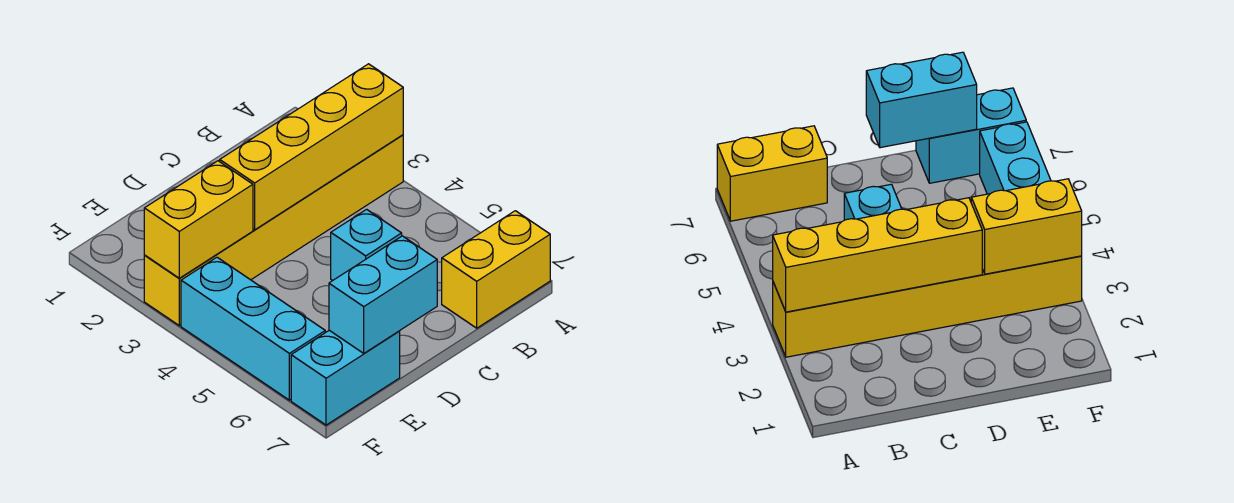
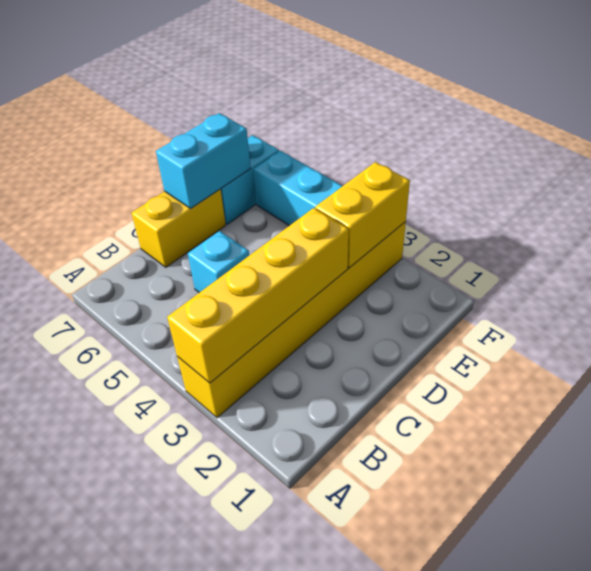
yellow 1x2 brick [442,211,550,328] -> yellow 1x2 brick moved to [132,189,226,267]

